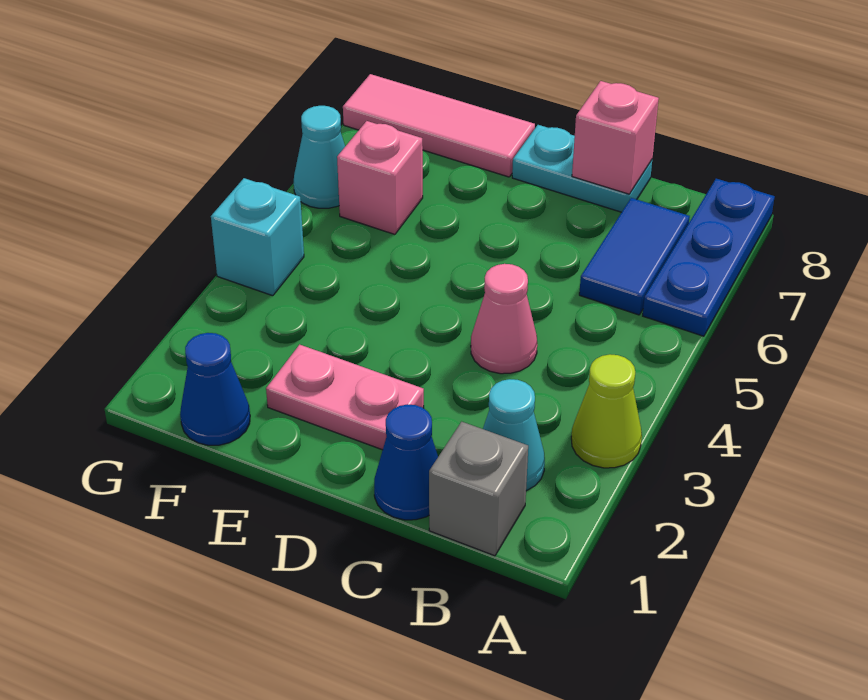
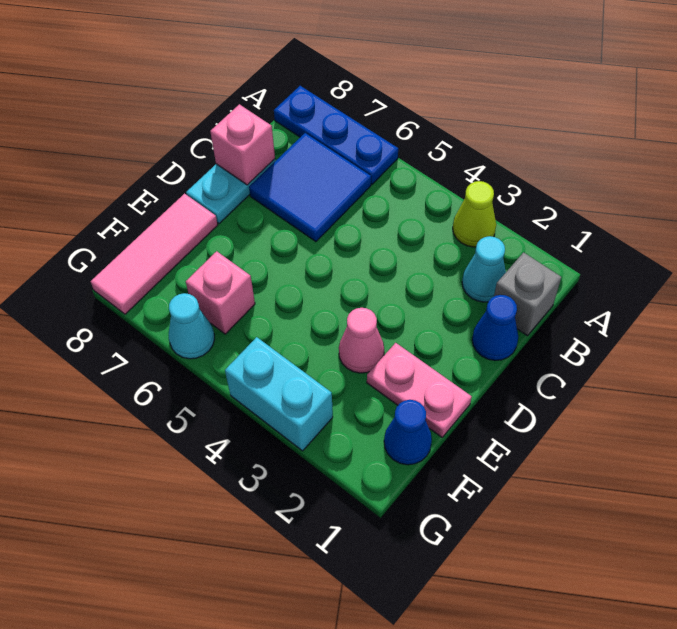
blue 1x2 tile [579,198,690,315] -> blue 2x2 tile [249,133,371,242]
pink 1x1 cone [471,264,537,374] -> pink 1x1 cone moved to [339,308,384,373]
pink 1x2 plate [266,345,424,450] -> pink 1x2 plate turned to [367,343,472,437]
cyan 1x1 brick [211,178,304,296] -> cyan 1x2 brick [225,337,333,451]

